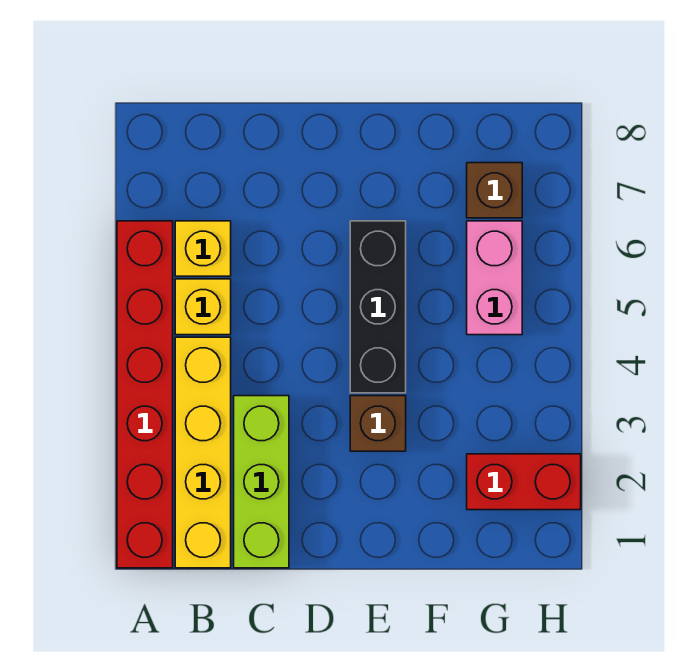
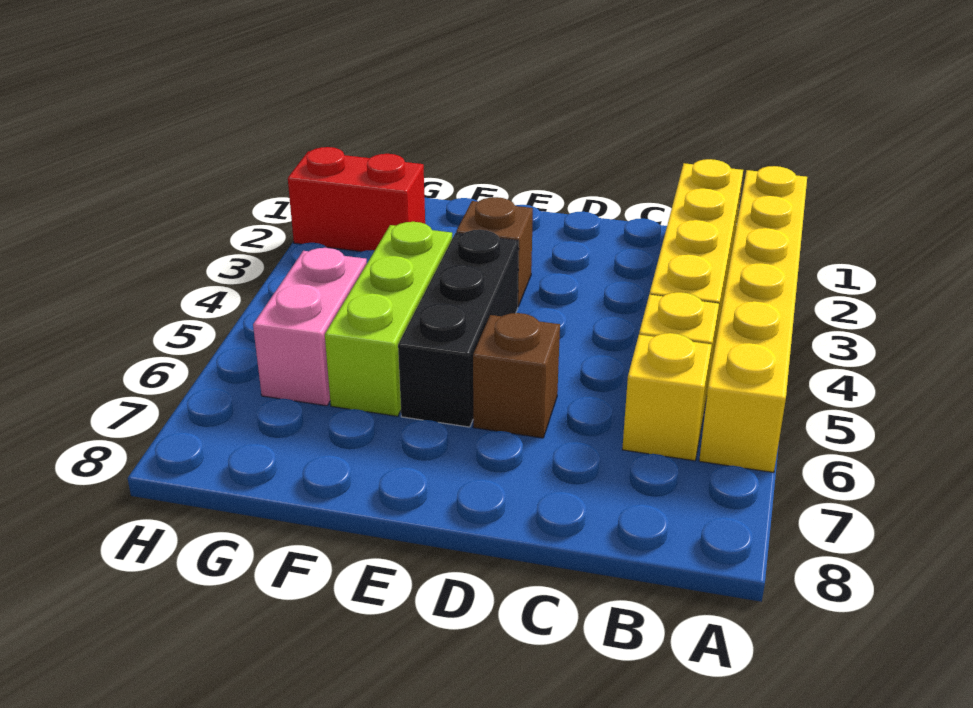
red 1x6 brick [117,221,173,568] -> yellow 1x6 brick [699,166,807,473]
lime 1x3 brick [234,396,289,568] -> lime 1x3 brick moved to [325,222,452,416]
brown 1x1 brick [467,163,522,218] -> brown 1x1 brick moved to [473,313,560,438]

